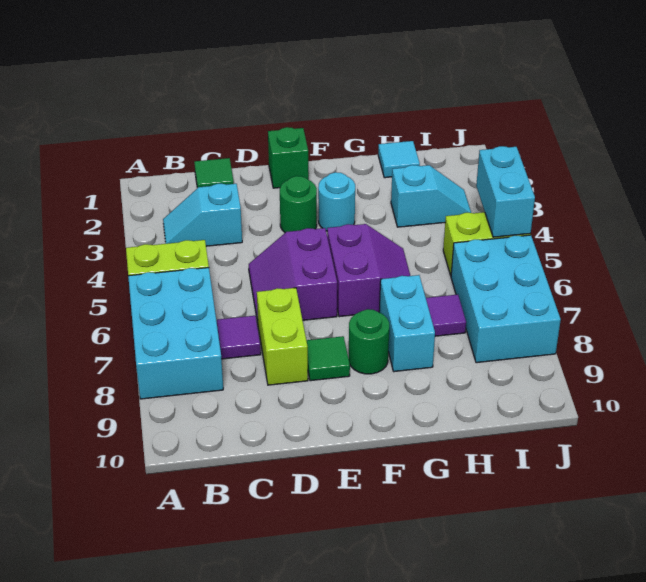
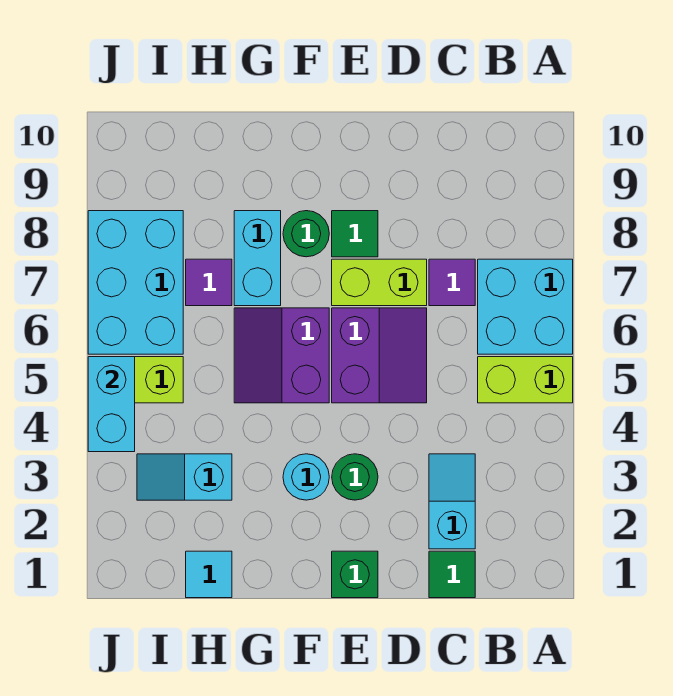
cyan 2x3 brick [128,268,223,399] -> cyan 2x2 brick [478,259,573,354]
cyan 1x2 slope [163,184,242,246] -> cyan 1x2 slope turned to [429,454,475,549]
lime 1x2 brick [257,288,308,385] -> lime 1x2 brick turned to [332,259,427,306]

